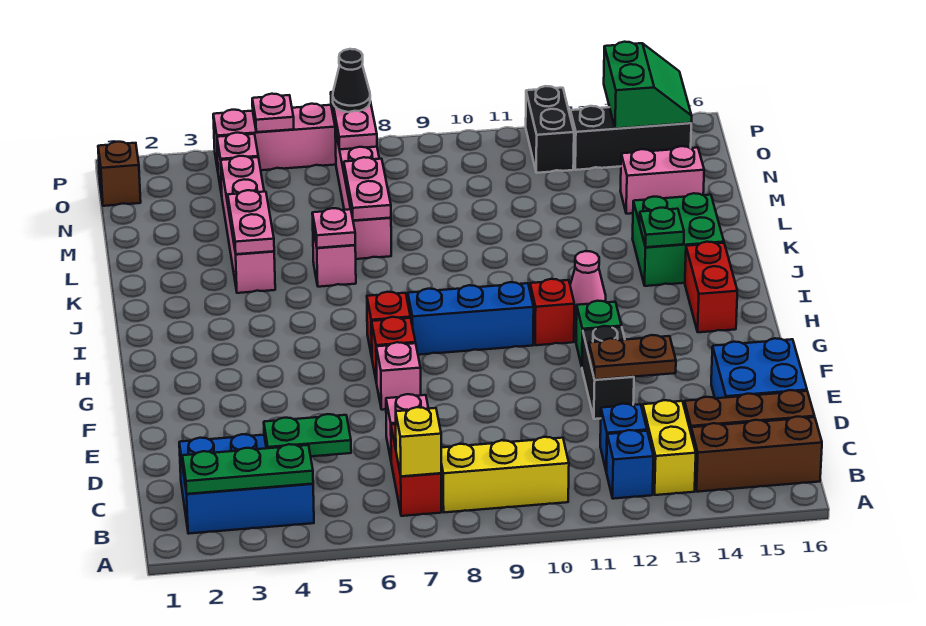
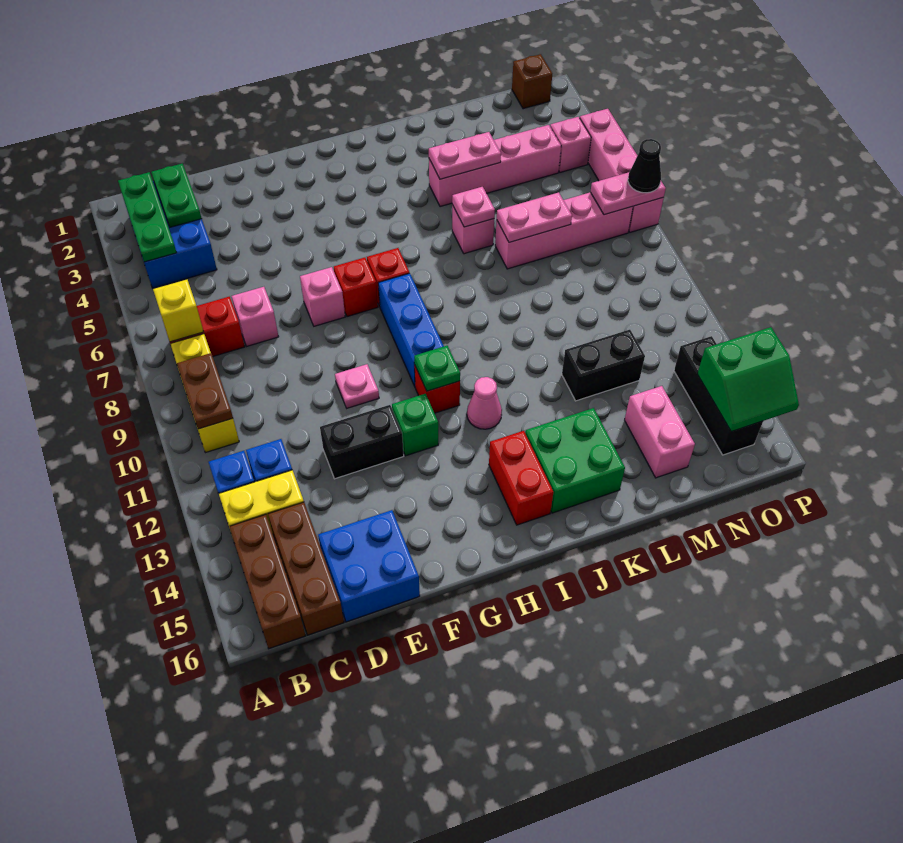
green 1x2 plate [264,414,351,456] -> green 1x2 plate moved to [151,164,202,227]
brown 1x2 plate [589,335,676,380] -> brown 1x2 plate moved to [177,353,233,429]
red 1x2 brick [685,242,737,332] -> red 1x2 brick turned to [489,431,553,525]
green 1x1 plate [640,208,684,247] -> green 1x1 plate moved to [414,346,460,391]
black 1x2 brick [526,86,574,173] -> black 1x2 brick moved to [562,330,645,401]
pink 1x1 plate [252,94,294,132] -> pink 1x1 plate moved to [335,364,379,408]

